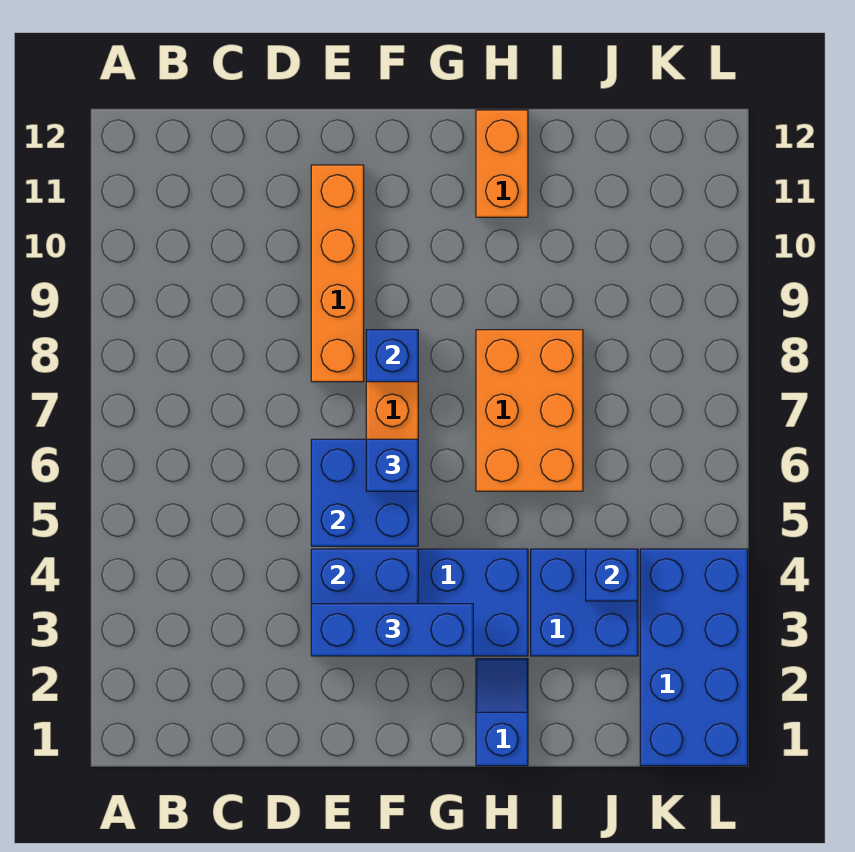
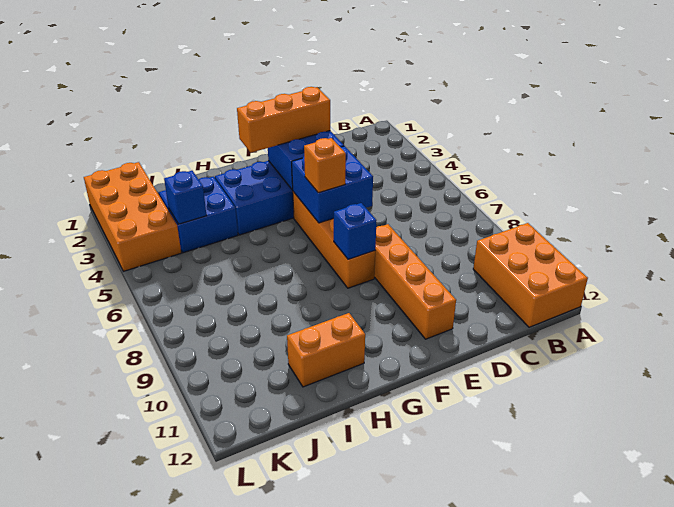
blue 1x3 brick [311,604,473,656] -> orange 1x3 brick [237,87,330,153]
blue 1x1 brick [366,439,418,491] -> orange 1x1 brick [304,138,346,193]
blue 1x2 slope [476,659,528,766] -> none
orange 2x3 brick [476,330,583,491] -> orange 2x3 brick moved to [473,223,588,327]
orange 1x2 brick [476,110,528,217] -> orange 1x2 brick turned to [287,313,365,387]
blue 2x4 brick [640,549,748,766] -> orange 2x4 brick [84,162,181,271]

